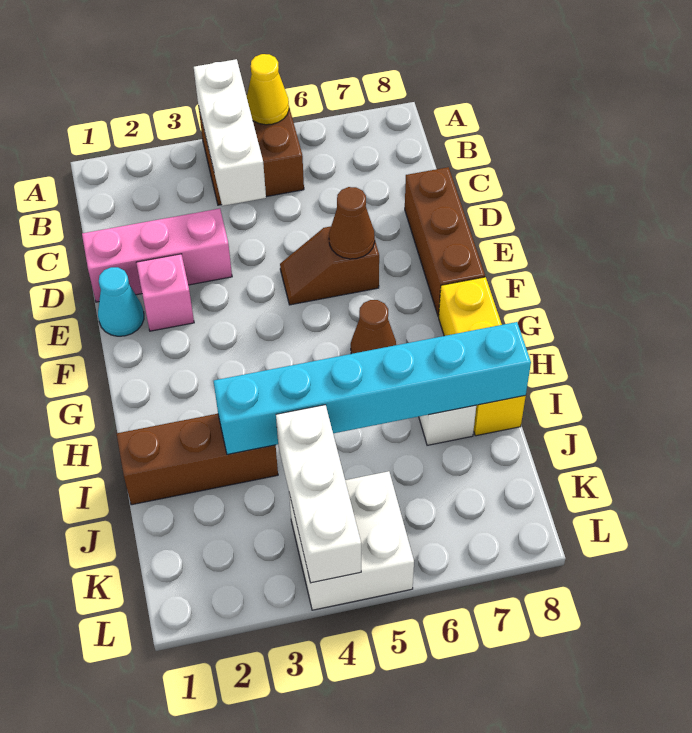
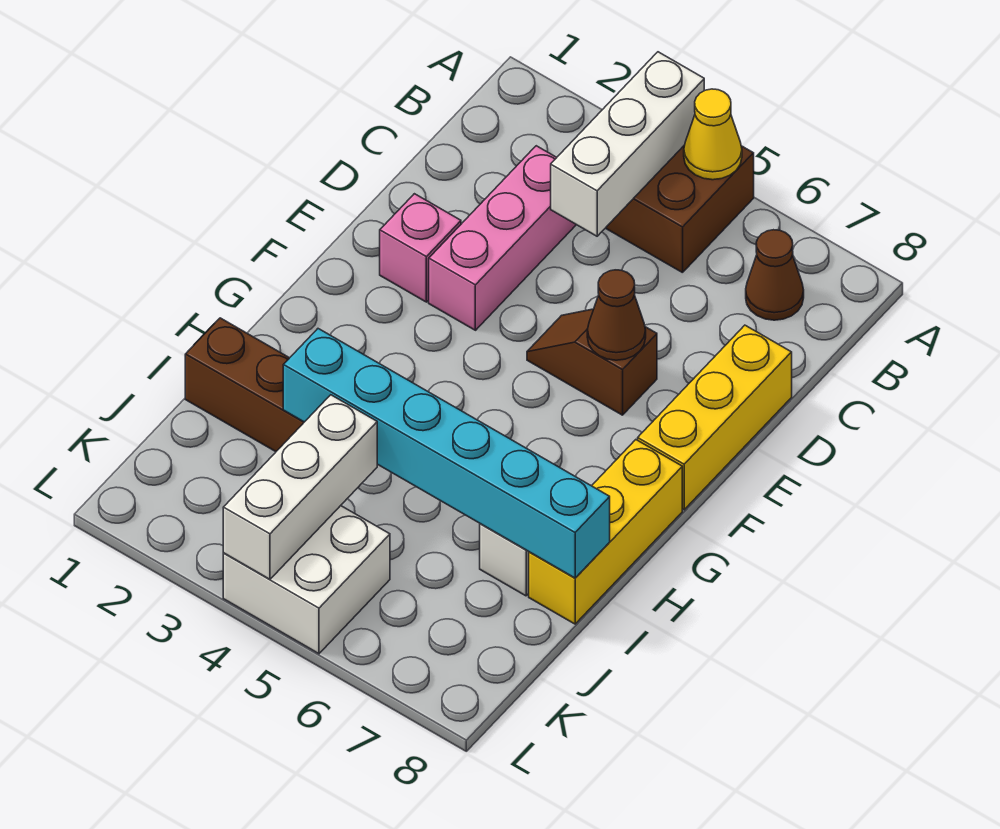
pink 1x3 brick [82,209,232,302] -> pink 1x3 brick turned to [429,146,576,330]
brown 1x3 brick [405,167,485,316] -> yellow 1x3 brick [638,325,792,510]
cyan 1x1 cone [98,267,144,336] -> none
brown 1x1 cone [351,300,396,354] -> brown 1x1 cone moved to [746,230,804,320]

